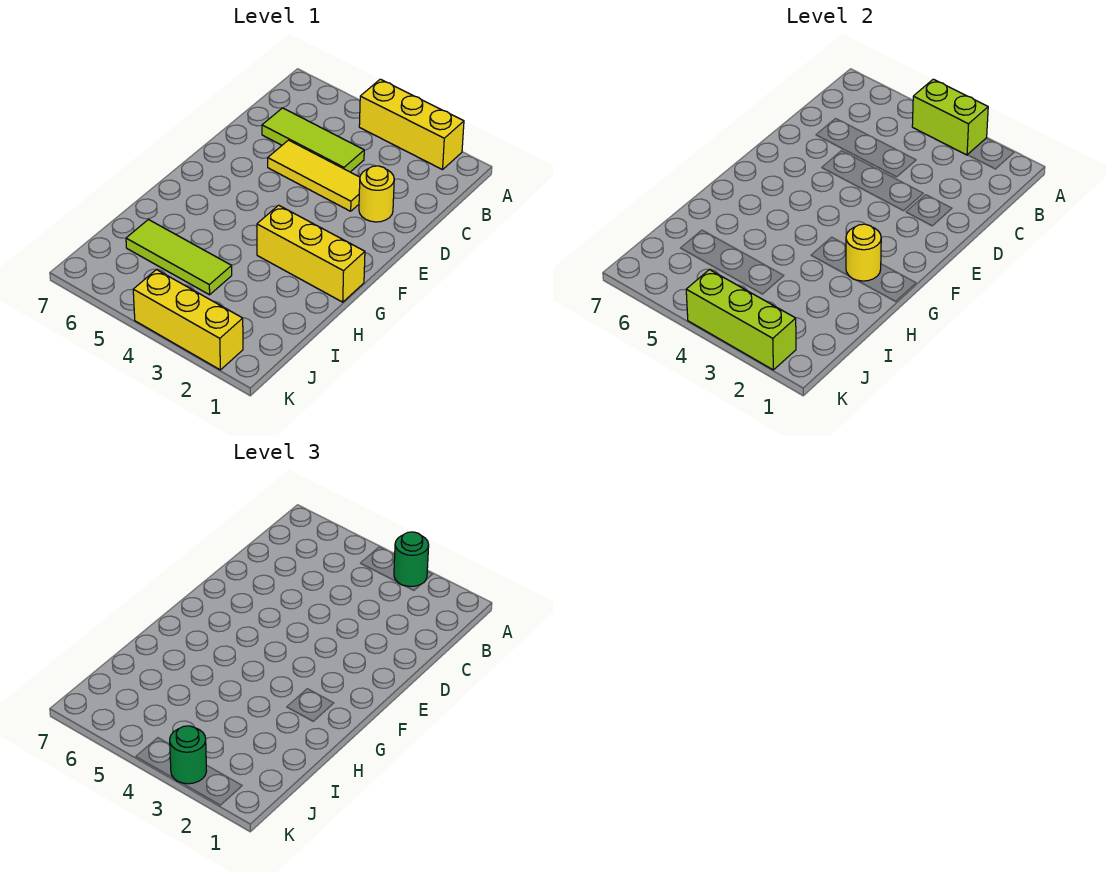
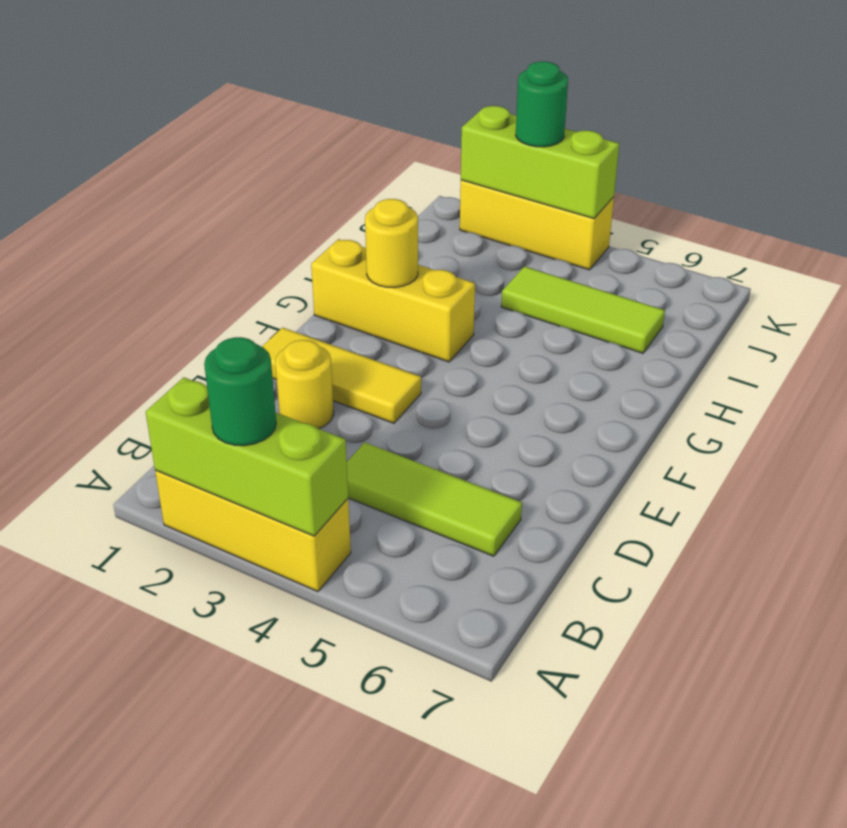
lime 1x2 brick [912,79,988,155] -> lime 1x3 brick [146,377,348,536]
yellow 1x3 tile [268,140,360,211] -> yellow 1x3 tile moved to [262,328,421,423]

